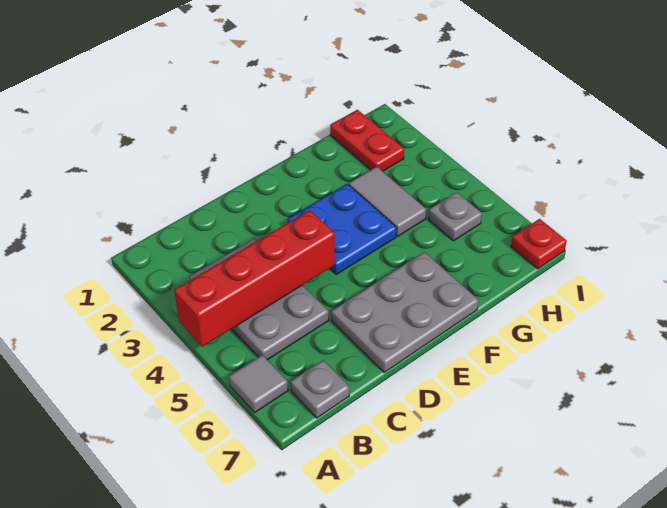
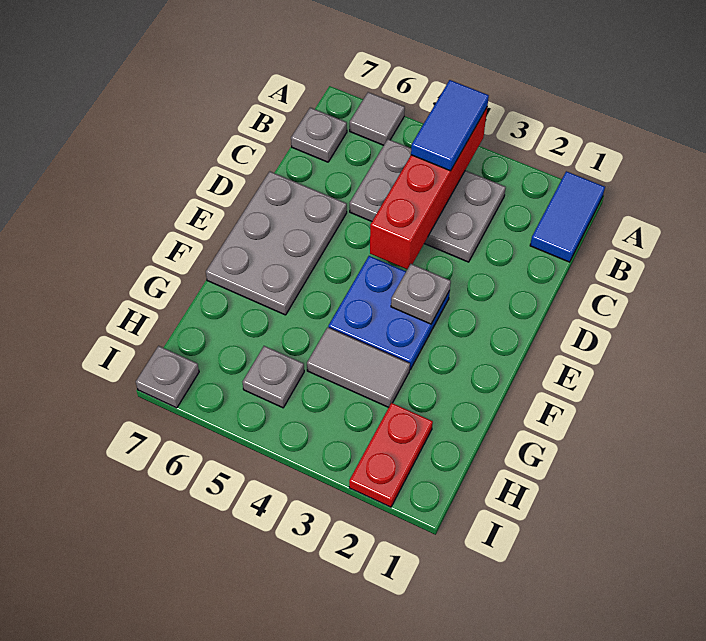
none -> blue 1x2 tile [530,171,605,262]
none -> blue 1x2 tile [411,80,489,171]
none -> grey 1x1 plate [391,264,451,324]
red 1x2 plate [330,110,404,171] -> red 1x2 plate turned to [349,403,433,507]
red 1x1 plate [511,219,567,269] -> grey 1x1 plate [136,346,199,408]

